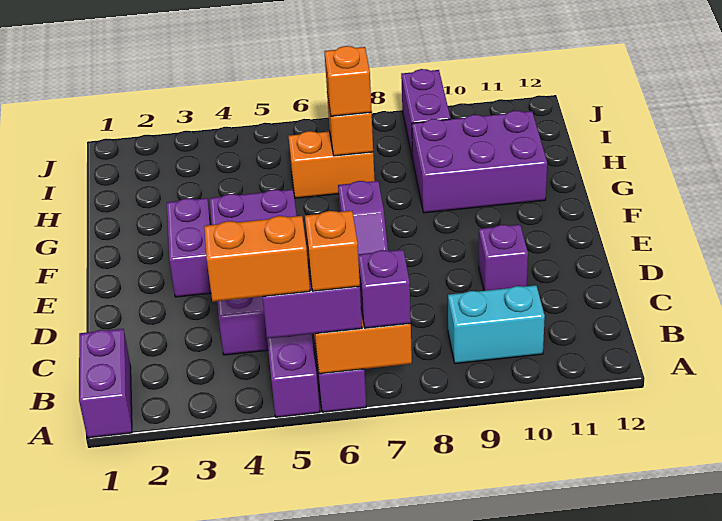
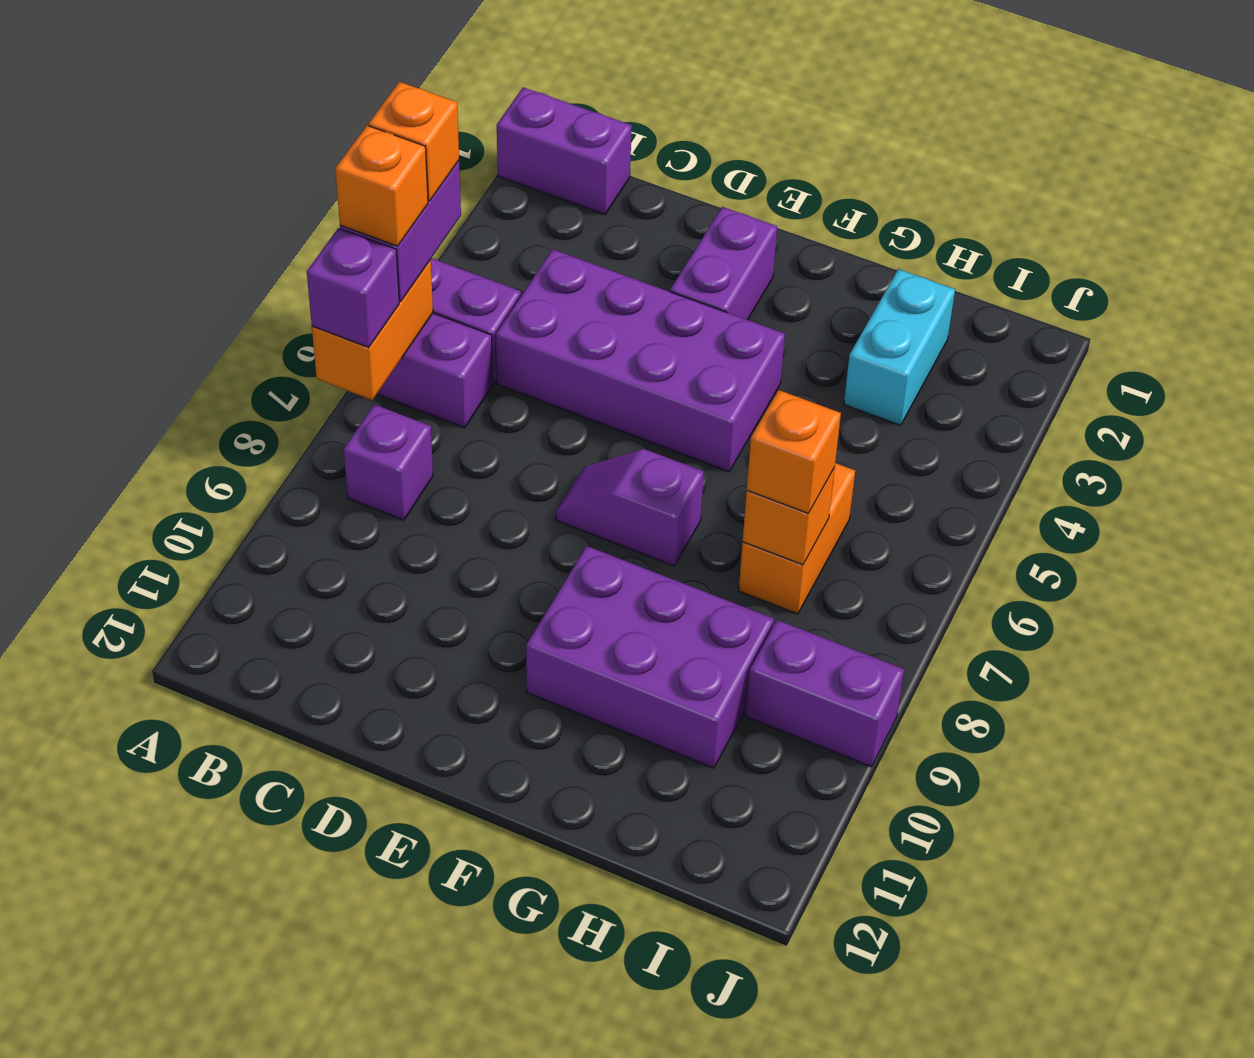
orange 1x2 brick [204,216,310,302] -> orange 1x1 brick [368,82,459,201]
cyan 1x2 brick [448,285,545,364] -> cyan 1x2 brick moved to [844,269,955,425]
purple 1x1 brick [479,225,528,291] -> purple 1x1 brick moved to [344,404,433,520]
purple 1x2 brick [167,198,211,297] -> purple 1x2 brick turned to [670,207,777,320]
purple 2x3 brick [412,111,547,213] -> purple 2x3 brick turned to [526,546,774,768]

